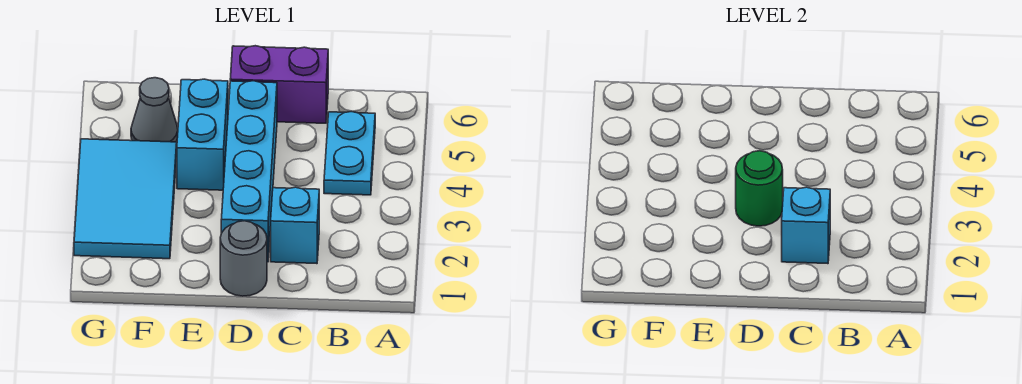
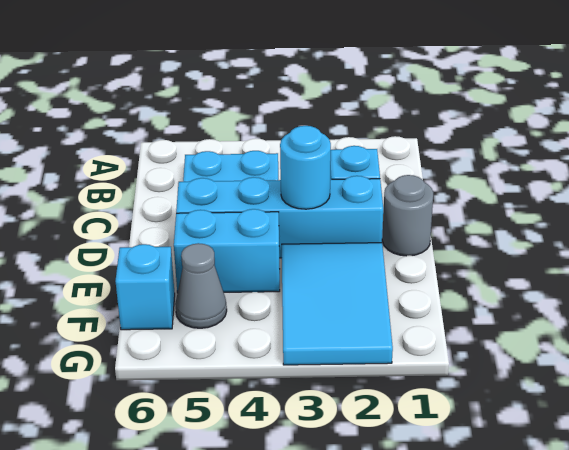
cyan 1x1 brick [782,187,830,264] -> cyan 1x1 brick moved to [115,244,175,330]
purple 1x2 brick [230,46,328,123] -> none
green 1x1 round brick [736,151,783,226] -> cyan 1x1 round brick [280,126,331,209]
cyan 2x3 tile [74,139,177,259] -> cyan 2x3 tile turned to [282,243,393,365]

